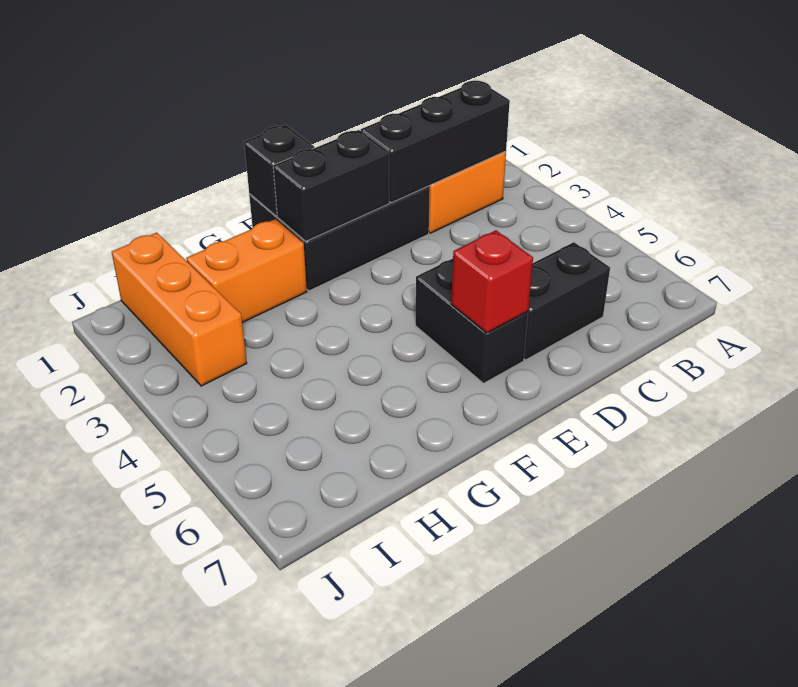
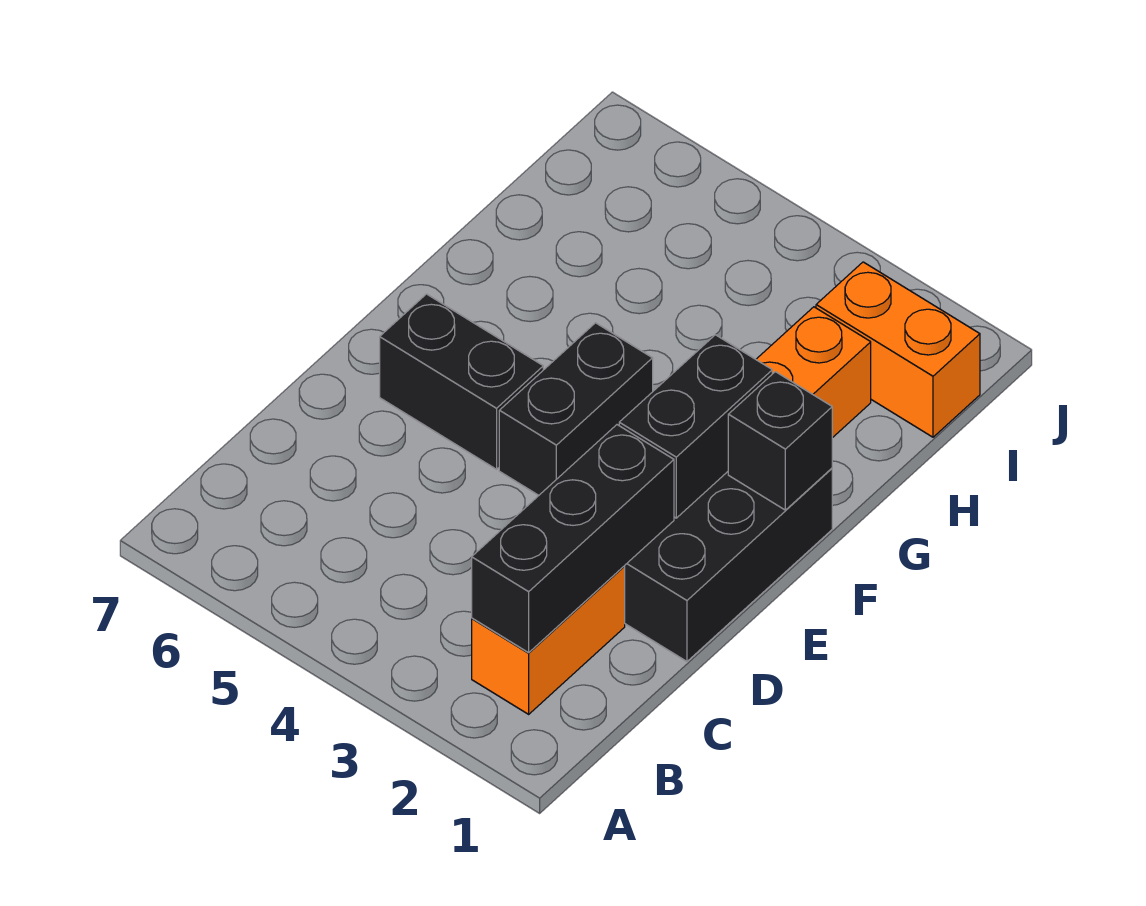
black 1x2 brick [524,242,610,360] -> black 1x2 brick moved to [499,323,653,495]
red 1x1 brick [451,230,533,333] -> none
orange 1x3 brick [112,233,247,386] -> orange 1x2 brick [816,262,980,437]

